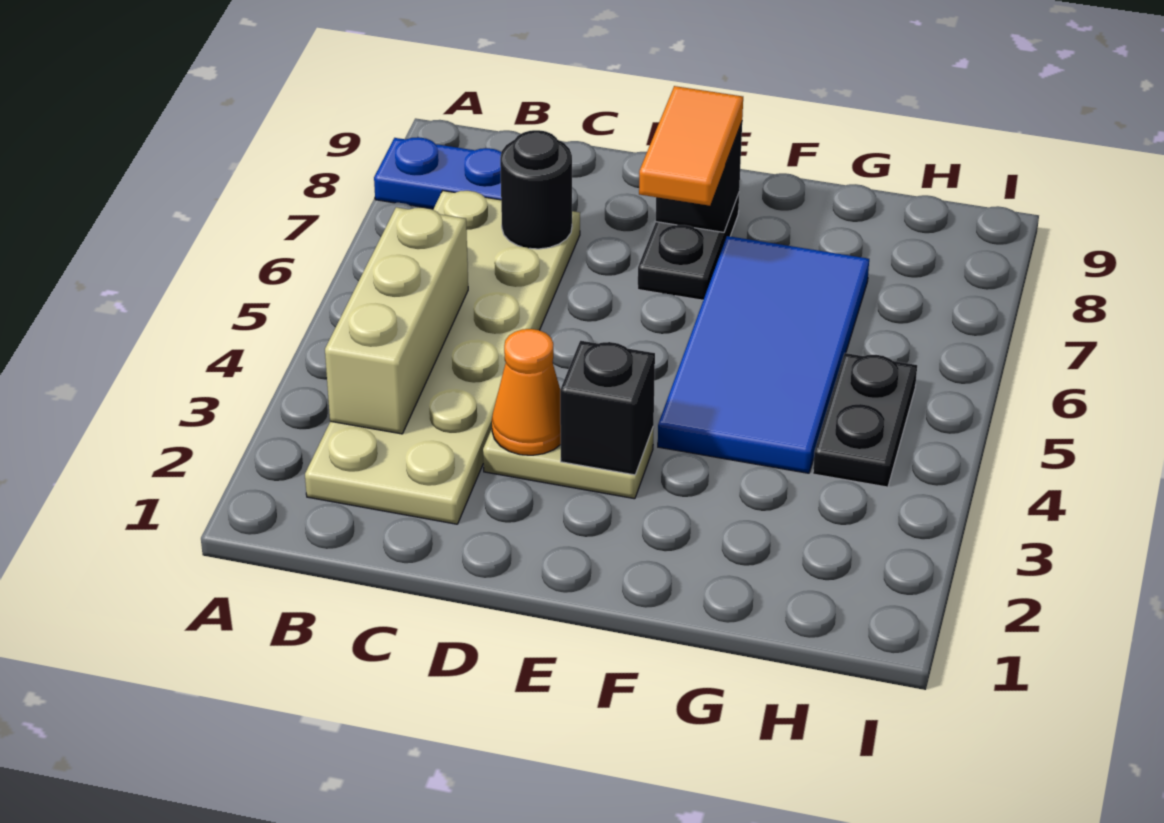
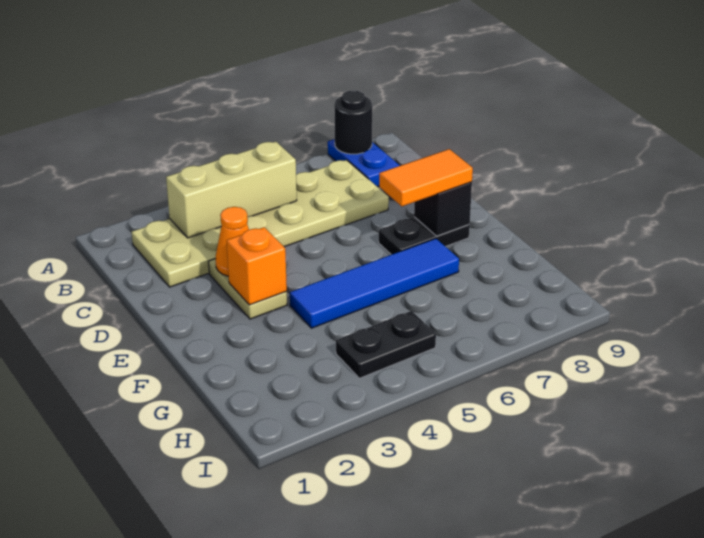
black 1x1 round brick [500,130,572,249] -> black 1x1 round brick moved to [334,91,372,154]
black 1x1 brick [560,341,655,475] -> orange 1x1 brick [227,227,287,305]
blue 2x4 tile [658,236,869,473] -> blue 1x4 tile [290,238,459,328]

